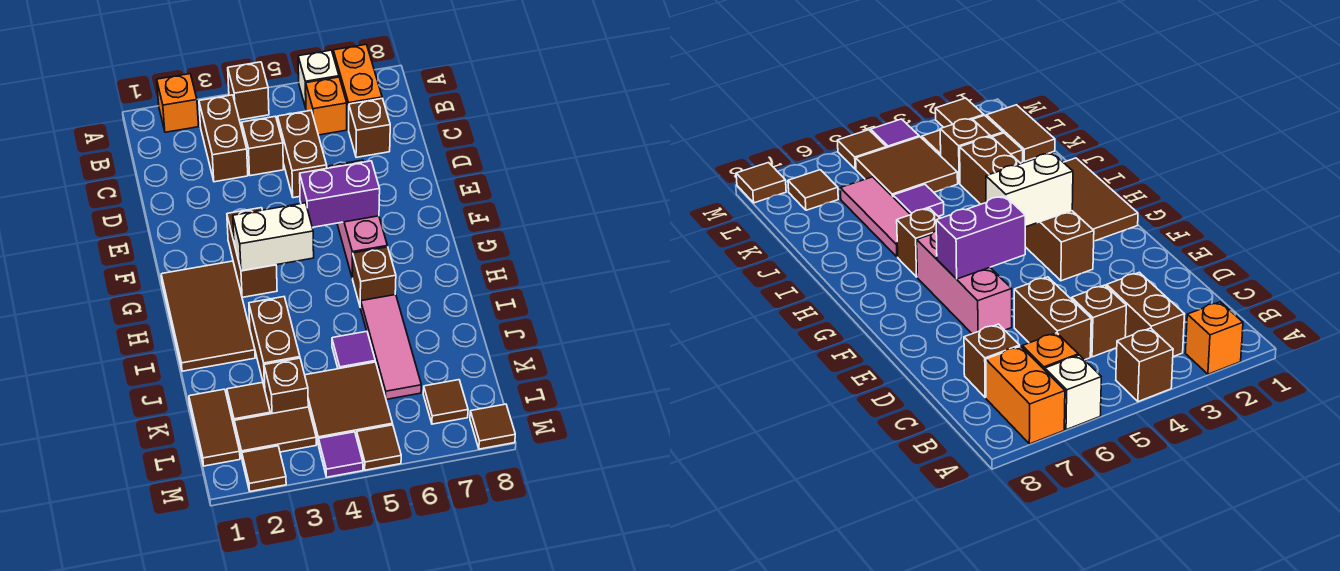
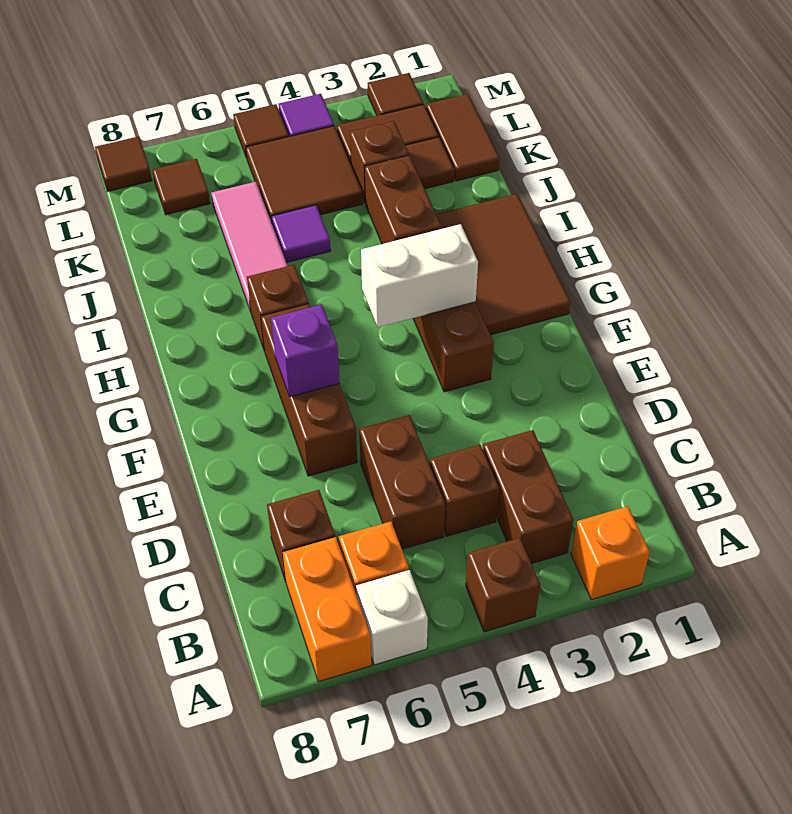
pink 1x3 brick [329,160,387,278] -> brown 1x3 brick [261,304,357,476]
purple 1x2 brick [300,161,380,227] -> purple 1x1 brick [271,304,340,397]

